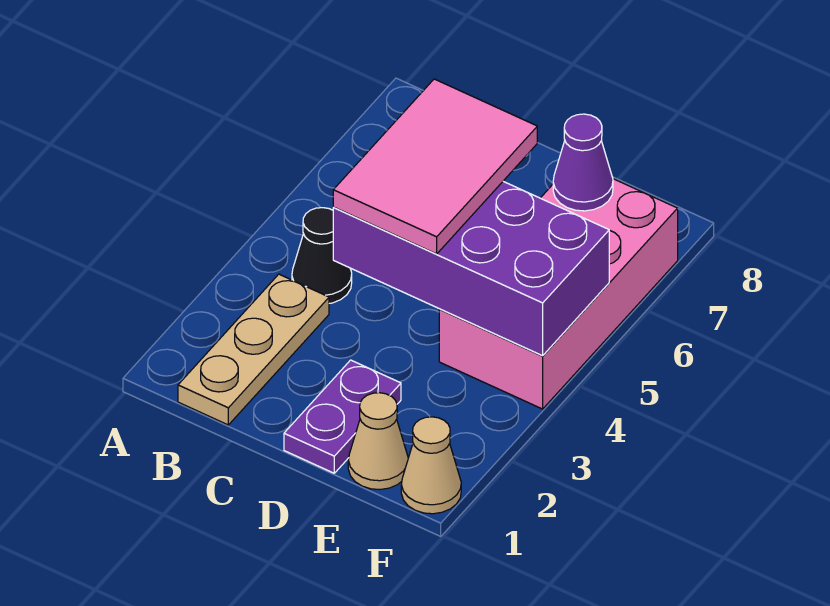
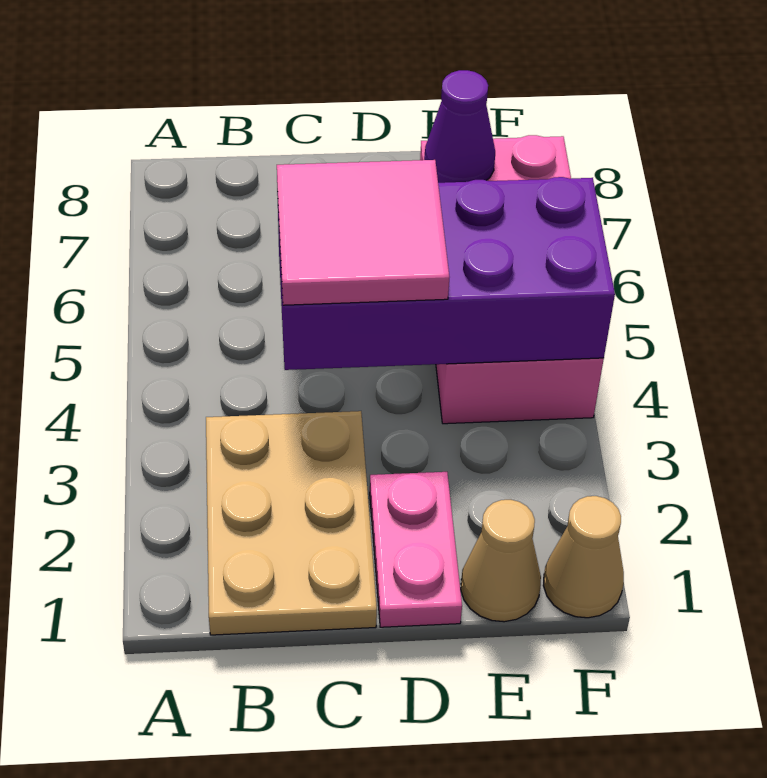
tan 1x3 plate [178,274,329,425] -> tan 2x3 plate [206,411,377,635]
black 1x1 cone [292,208,352,303] -> none
pink 2x3 tile [333,79,537,254] -> pink 2x2 tile [277,160,449,305]
purple 1x2 plate [284,360,401,473] -> pink 1x2 plate [370,472,462,627]

